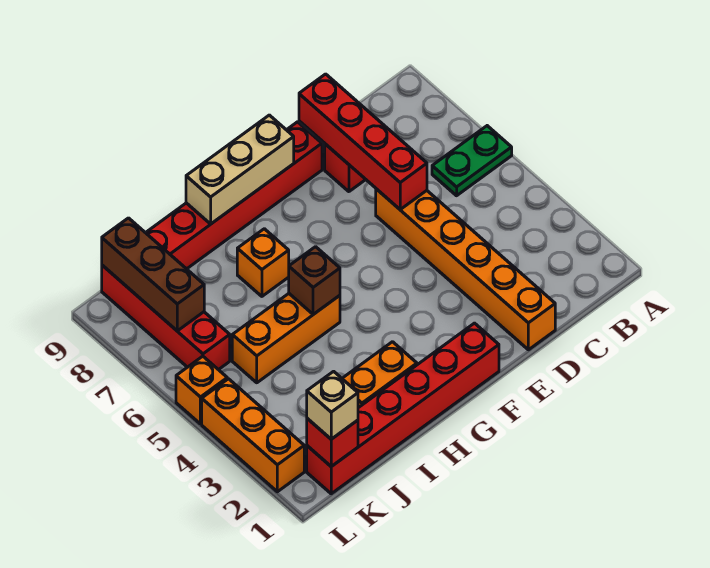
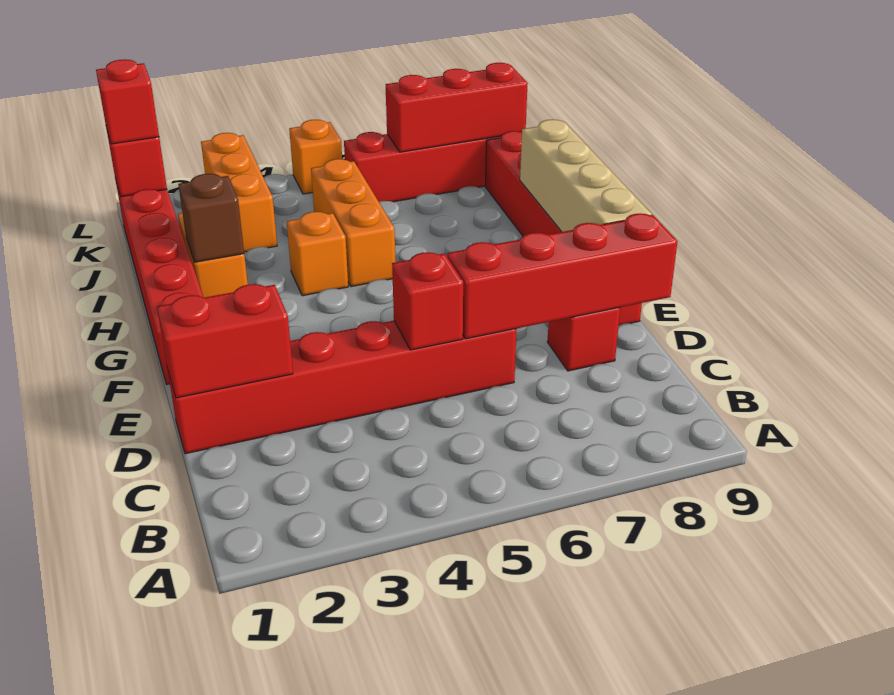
green 1x2 plate [432,126,512,196] -> none
orange 1x6 brick [376,189,555,350] -> red 1x6 brick [167,321,517,454]
none -> red 1x2 brick [157,284,293,398]
none -> red 1x1 brick [392,252,463,350]
tan 1x3 brick [186,115,294,224] -> tan 1x4 brick [520,119,652,232]
brown 1x1 brick [289,247,340,314] -> brown 1x1 brick moved to [178,174,244,262]
orange 1x1 brick [237,229,289,296] -> orange 1x1 brick moved to [287,212,348,296]
tan 1x1 brick [307,371,358,439] -> red 1x1 brick [96,59,159,144]
brown 1x3 brick [102,218,204,331] -> red 1x3 brick [386,63,528,152]
orange 1x3 brick [202,379,304,492] -> orange 1x3 brick turned to [201,133,277,252]

